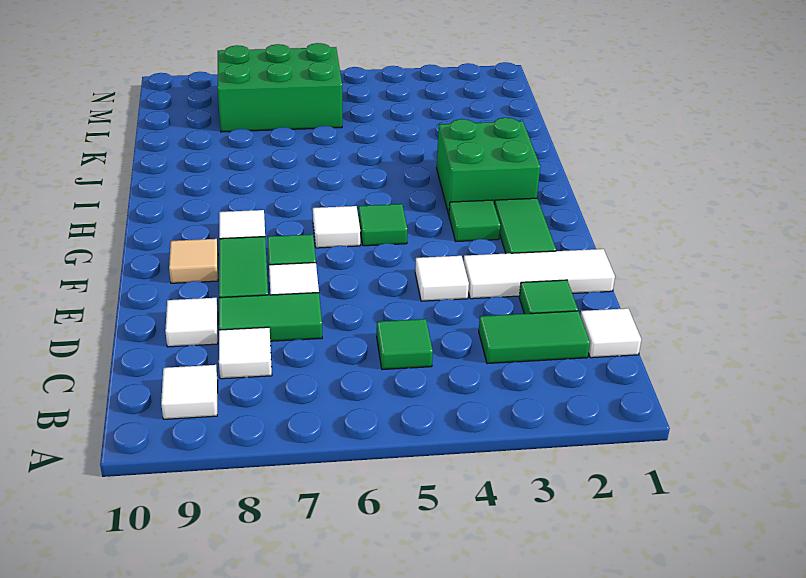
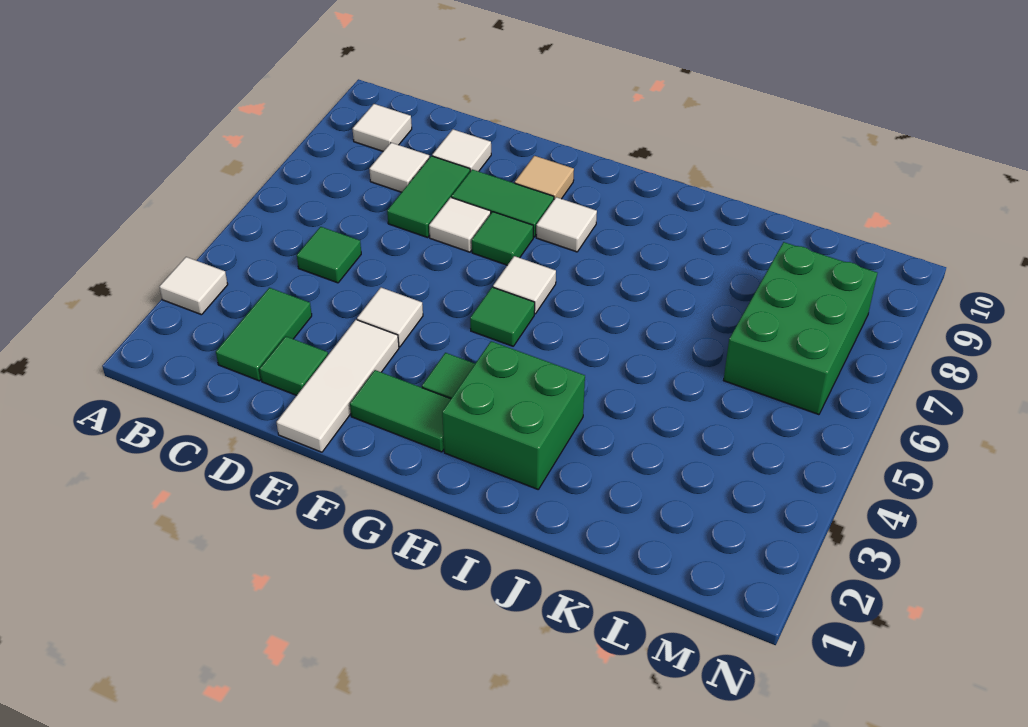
white 1x1 tile [580,308,641,358] -> white 1x1 tile moved to [159,257,228,315]

